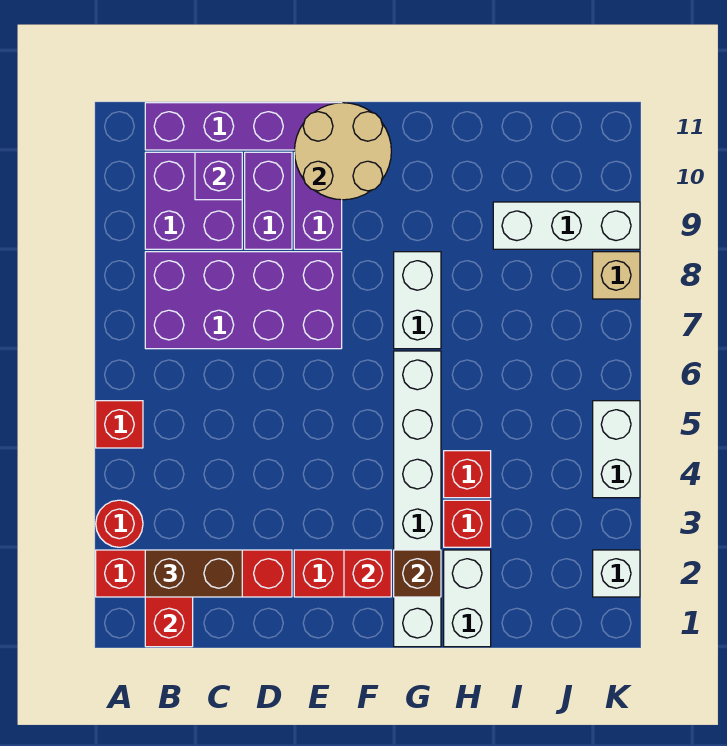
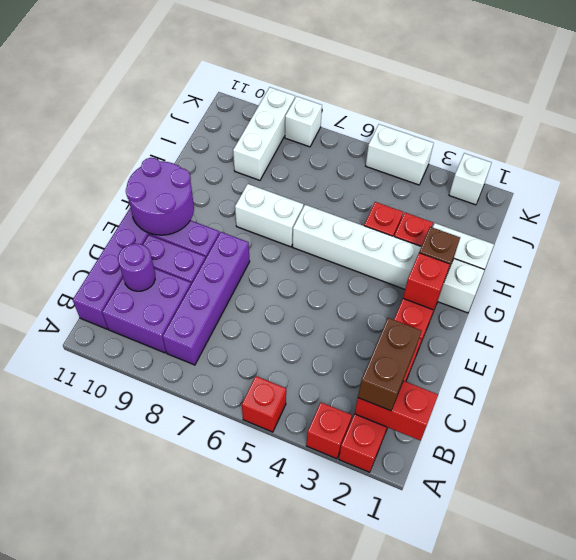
red 1x1 round brick [96,500,143,547] -> red 1x1 brick [306,402,352,459]
purple 2x4 brick [145,252,342,349] -> purple 1x4 brick [163,232,250,365]
purple 1x1 brick [195,152,242,200] -> purple 1x1 round brick [118,244,155,291]
tan 2x2 round brick [294,103,391,200] -> purple 2x2 round brick [126,158,194,235]
tan 1x1 brick [593,252,640,299] -> white 1x1 brick [285,96,322,147]

